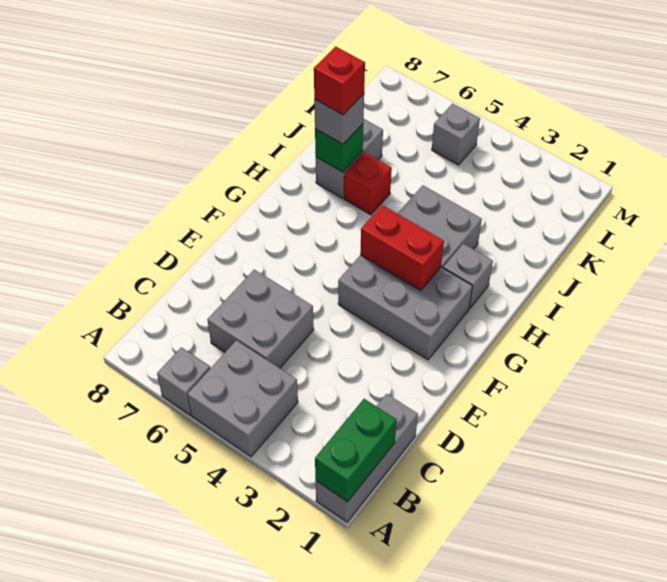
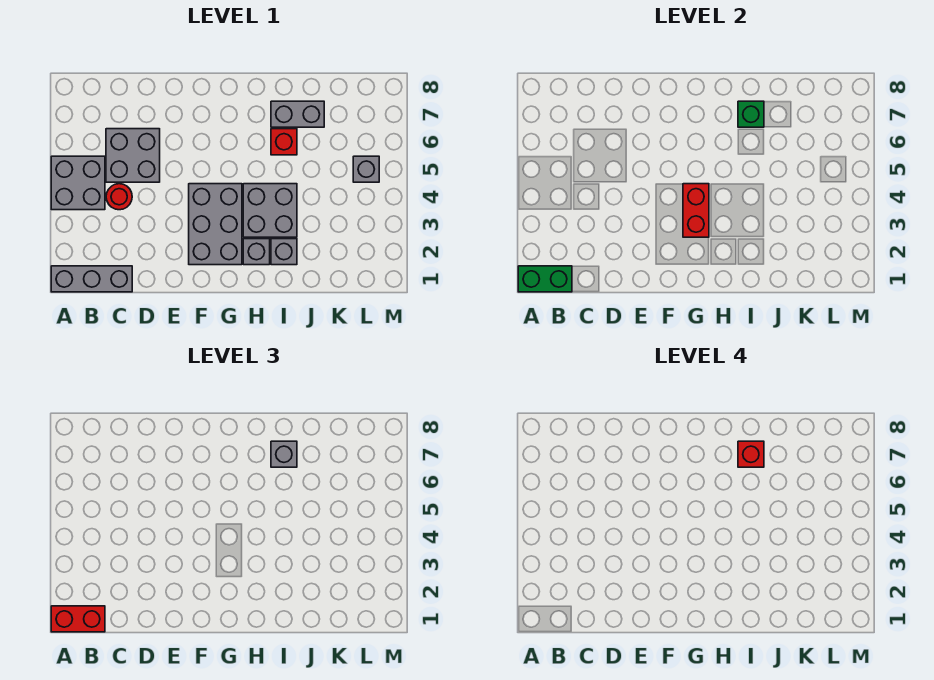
none -> red 1x2 brick [51,606,105,632]
grey 1x1 brick [157,347,210,415] -> grey 1x1 brick moved to [271,239,297,265]
none -> red 1x1 round brick [106,184,132,210]

